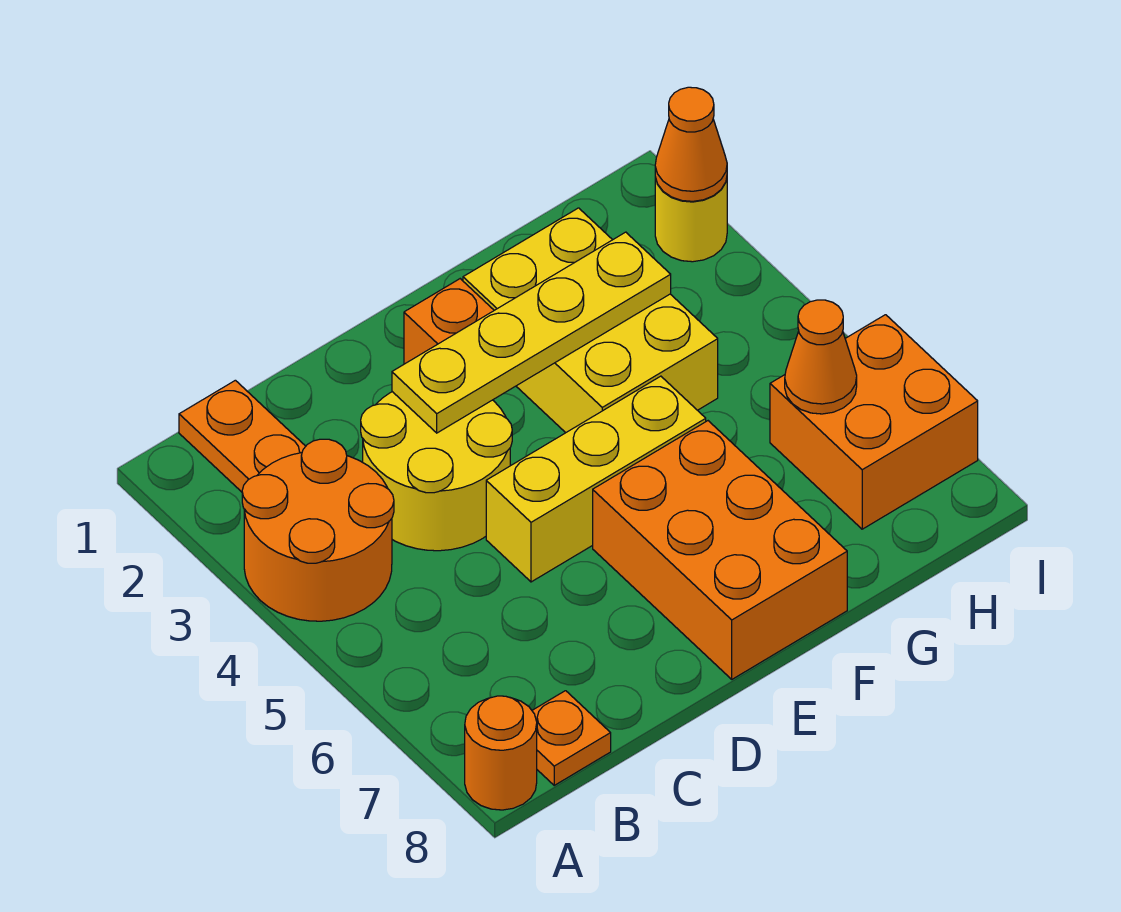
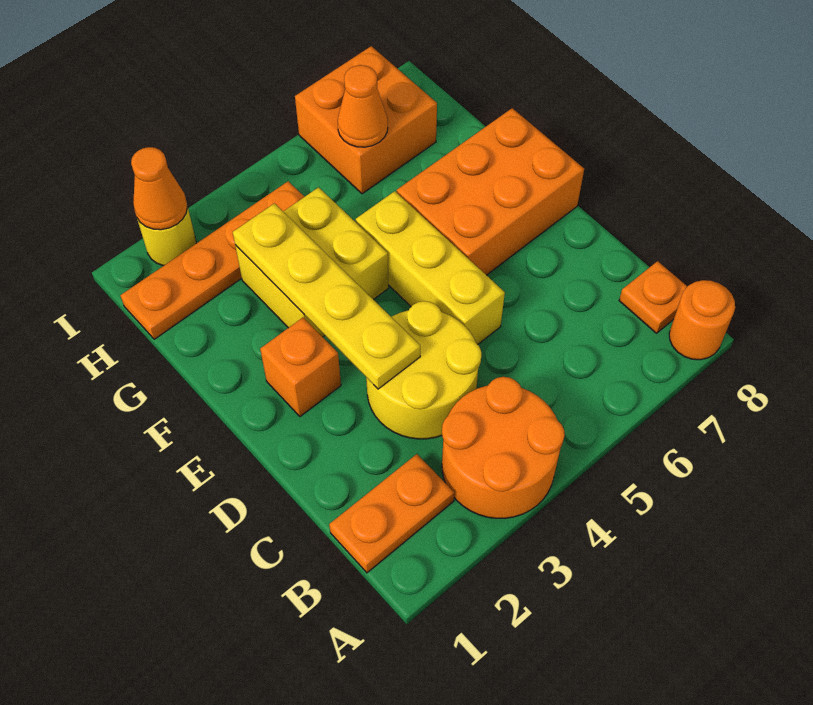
yellow 2x3 brick [463,208,718,433] -> yellow 2x2 brick [235,187,389,337]
none -> orange 1x4 plate [120,181,304,339]

